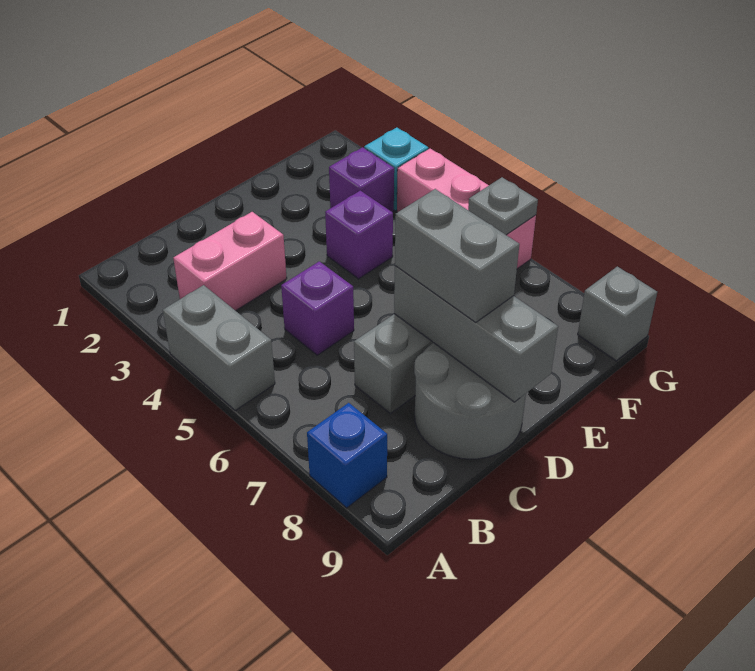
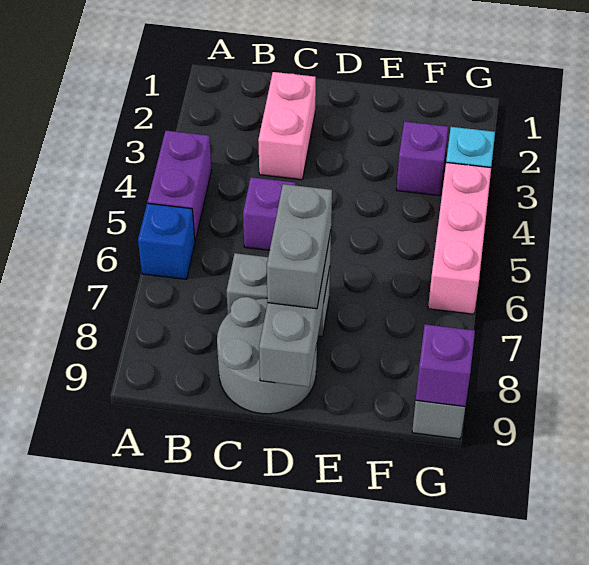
grey 1x2 brick [163,285,275,411] -> purple 1x2 brick [148,131,211,241]
blue 1x1 brick [307,403,387,508] -> blue 1x1 brick moved to [138,203,195,279]
pink 1x2 brick [173,212,287,311] -> pink 1x2 brick turned to [258,72,316,180]
purple 1x1 brick [325,191,393,279] -> purple 1x1 brick moved to [416,324,475,406]
grey 1x1 plate [468,177,538,235] -> none

